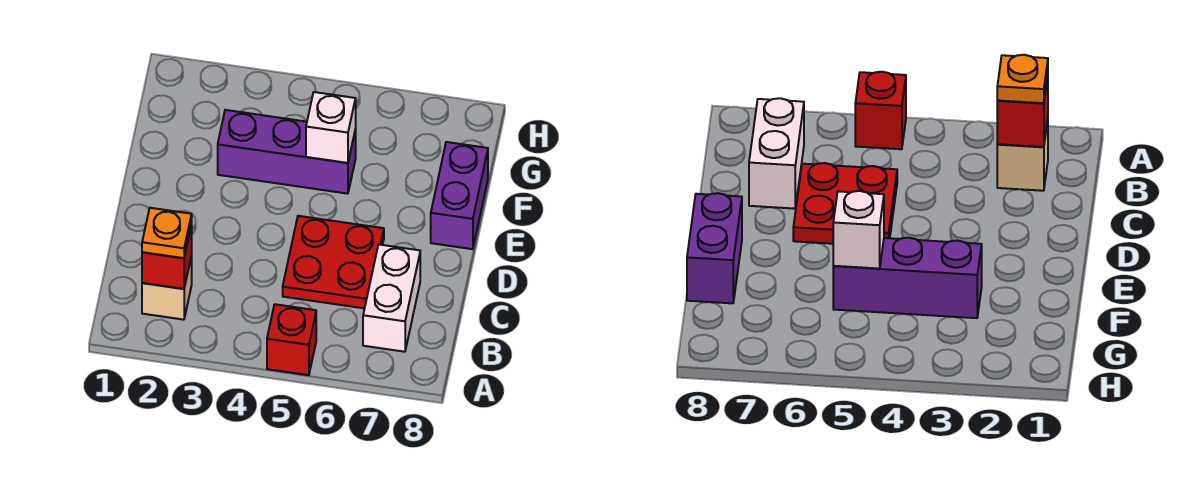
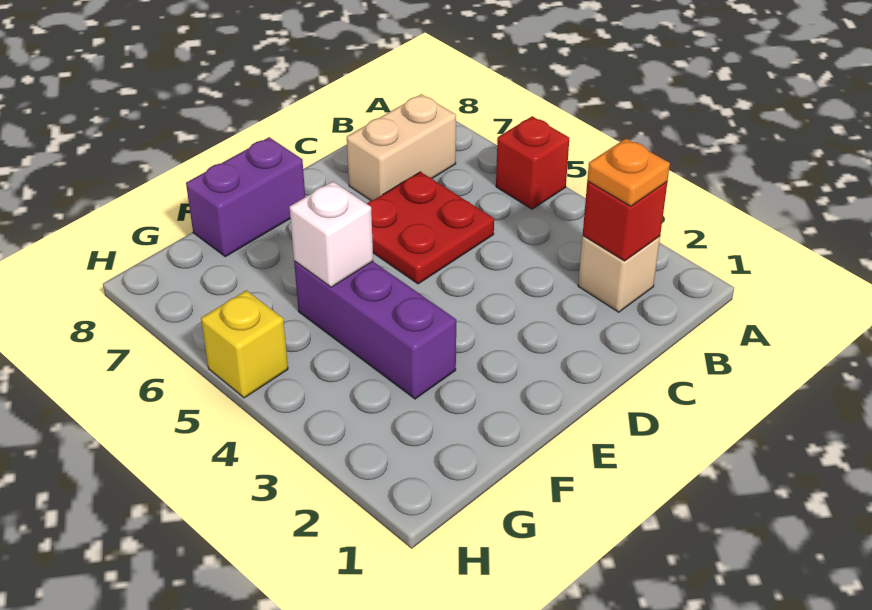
white 1x2 brick [363,245,420,352] -> tan 1x2 brick [347,94,456,201]
none -> yellow 1x1 brick [201,290,288,398]

